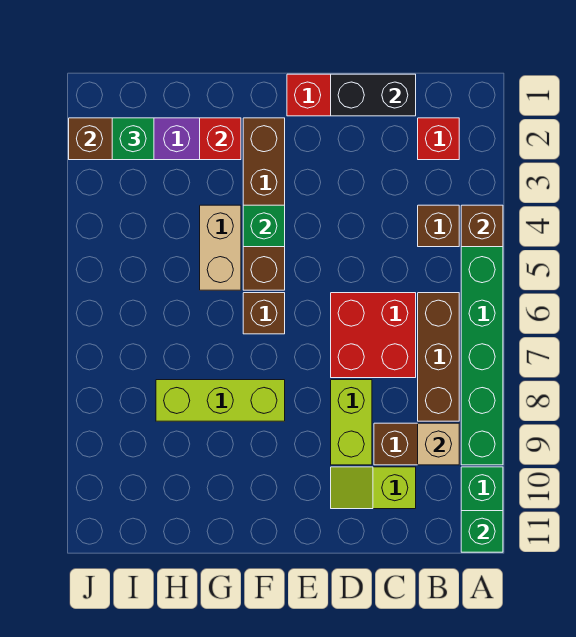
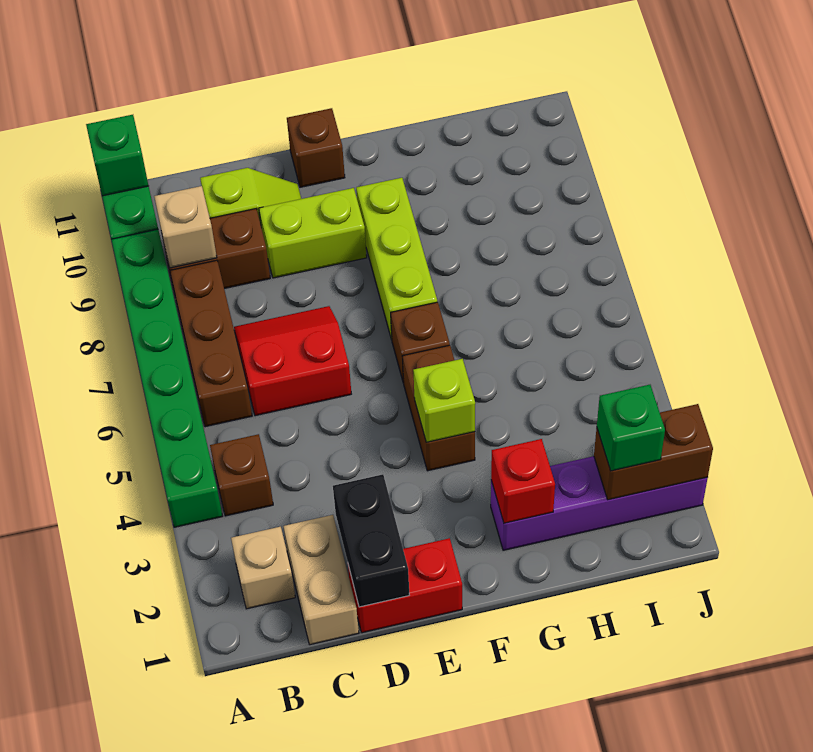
brown 1x1 brick [461,205,503,247] -> brown 1x1 brick moved to [287,108,345,187]
red 1x1 brick [418,118,459,160] -> tan 1x1 brick [231,527,295,609]
black 1x2 brick [331,74,416,116] -> black 1x2 brick turned to [333,474,409,607]
red 2x2 brick [331,293,416,378] -> red 2x2 slope [234,306,351,416]
lime 1x2 brick [331,380,372,465] -> lime 1x2 brick turned to [259,188,367,278]
brown 1x4 brick [243,118,285,290] -> brown 1x2 brick [403,345,475,471]
green 1x1 brick [243,205,285,247] -> lime 1x1 brick [413,359,475,442]
lime 1x3 brick [156,380,285,421] -> lime 1x3 brick turned to [356,178,437,340]
tan 1x2 brick [200,205,241,290] -> tan 1x2 brick moved to [284,515,359,645]

